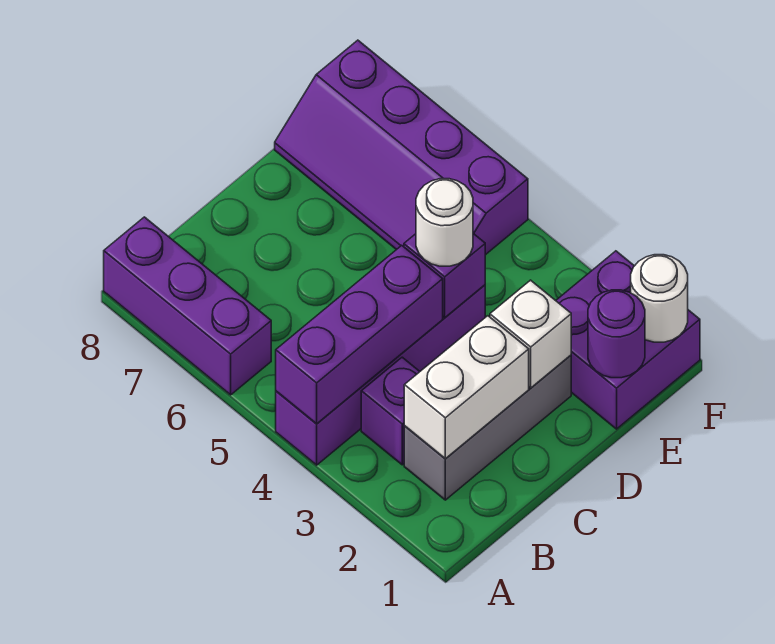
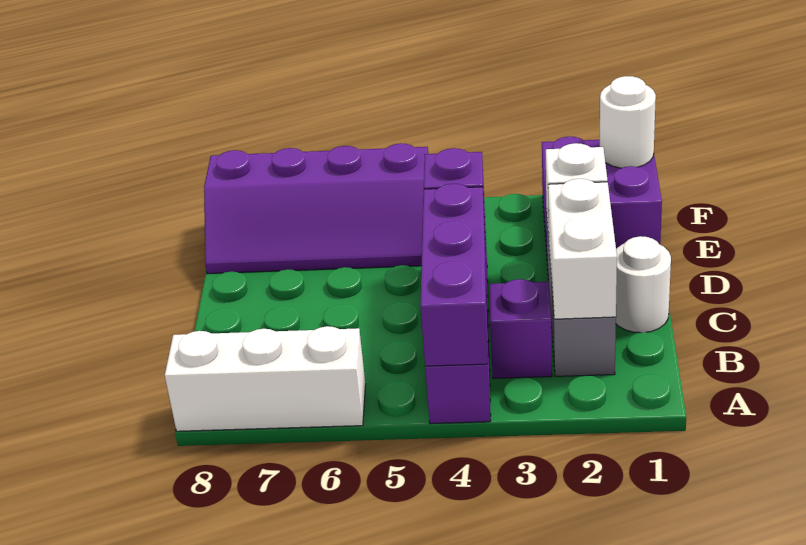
purple 1x3 brick [104,217,271,395] -> white 1x3 brick [165,326,366,431]
white 1x1 round brick [416,179,473,266] -> white 1x1 round brick moved to [616,236,671,333]
purple 1x1 round brick [588,290,645,378] -> none

